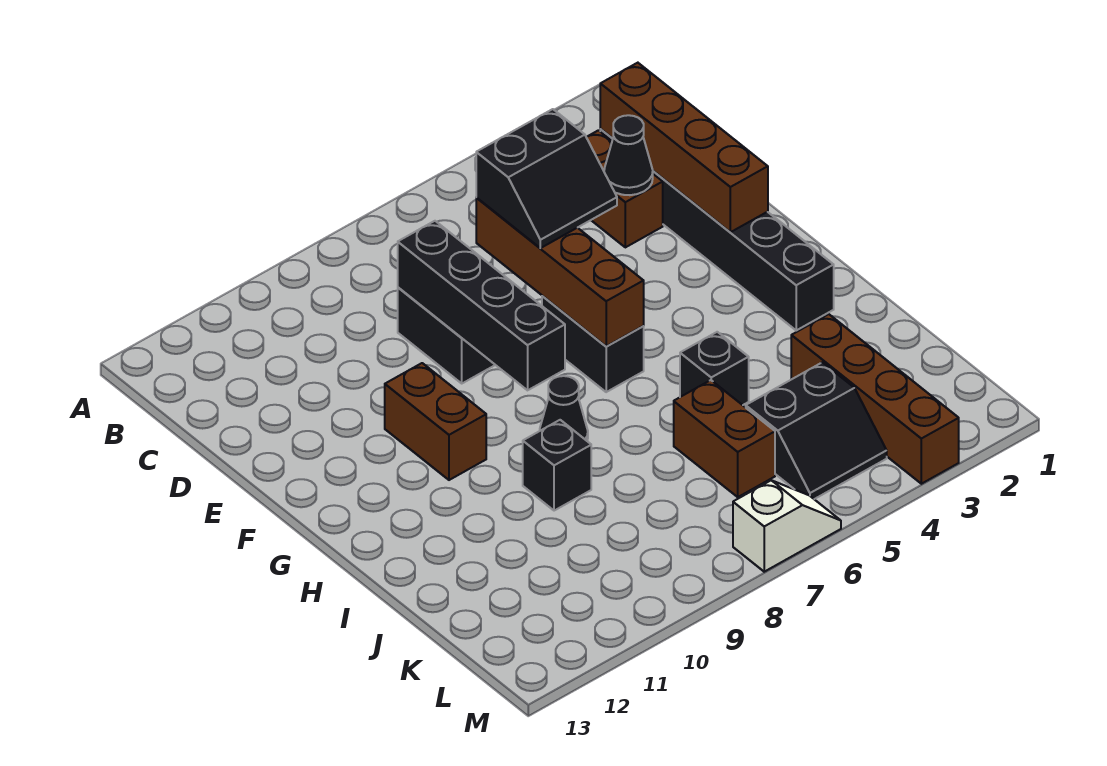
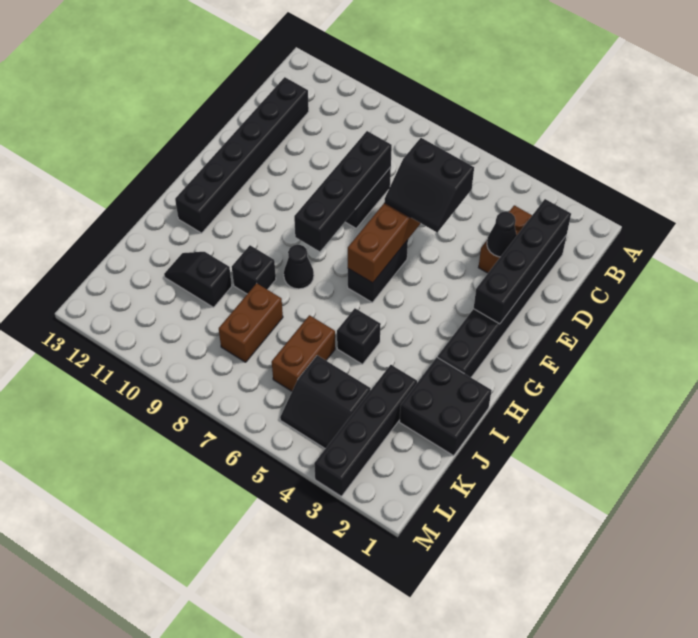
brown 1x4 brick [600,63,768,232] -> black 1x4 brick [474,199,571,324]
none -> black 1x6 brick [175,77,309,233]
brown 1x2 brick [385,363,486,480] -> brown 1x2 brick moved to [219,283,283,362]
none -> black 2x2 brick [400,357,492,456]
brown 1x4 brick [791,314,959,484] -> black 1x4 brick [314,365,417,496]
none -> black 1x2 slope [164,252,232,307]
white 1x2 slope [733,480,841,572] -> none

